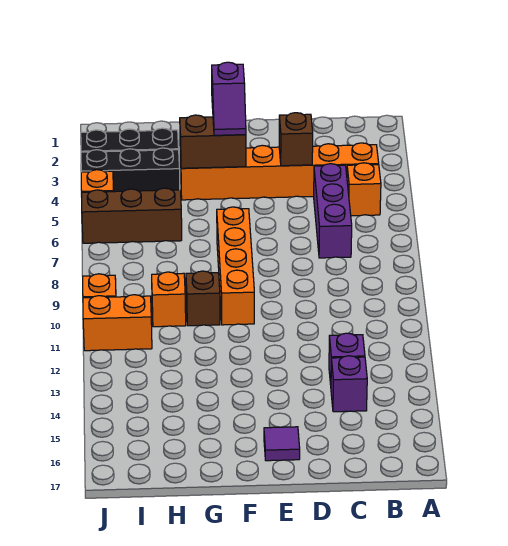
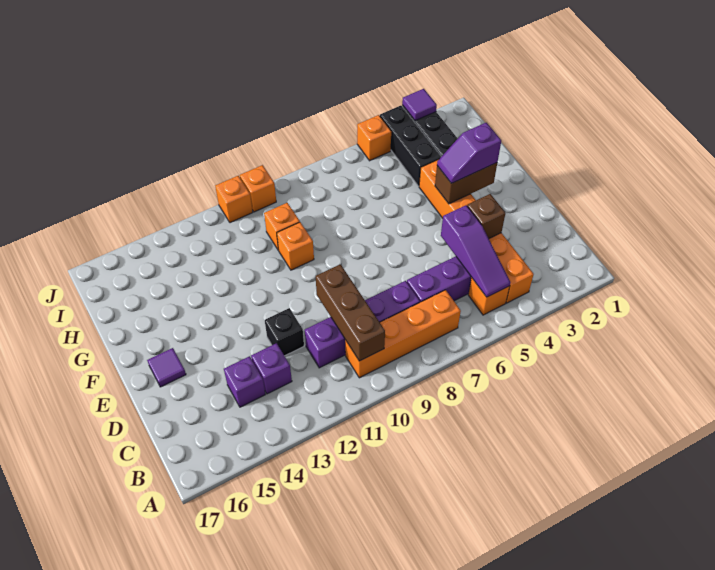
none -> purple 1x3 slope [441,205,510,297]
none -> purple 1x4 brick [305,281,420,368]
none -> black 1x1 brick [265,308,304,356]
brown 1x2 brick [180,115,246,168] -> brown 1x2 brick turned to [435,163,497,204]
orange 1x4 brick [217,207,254,325] -> orange 1x4 brick moved to [345,290,461,378]
brown 1x1 brick [186,271,220,326] -> orange 1x1 brick [277,222,314,270]
brown 1x3 brick [82,188,182,243] -> brown 1x3 brick moved to [316,264,385,361]
orange 1x2 brick [83,295,152,351] -> orange 1x1 brick [215,176,253,223]
none -> purple 1x1 tile [402,89,437,121]

